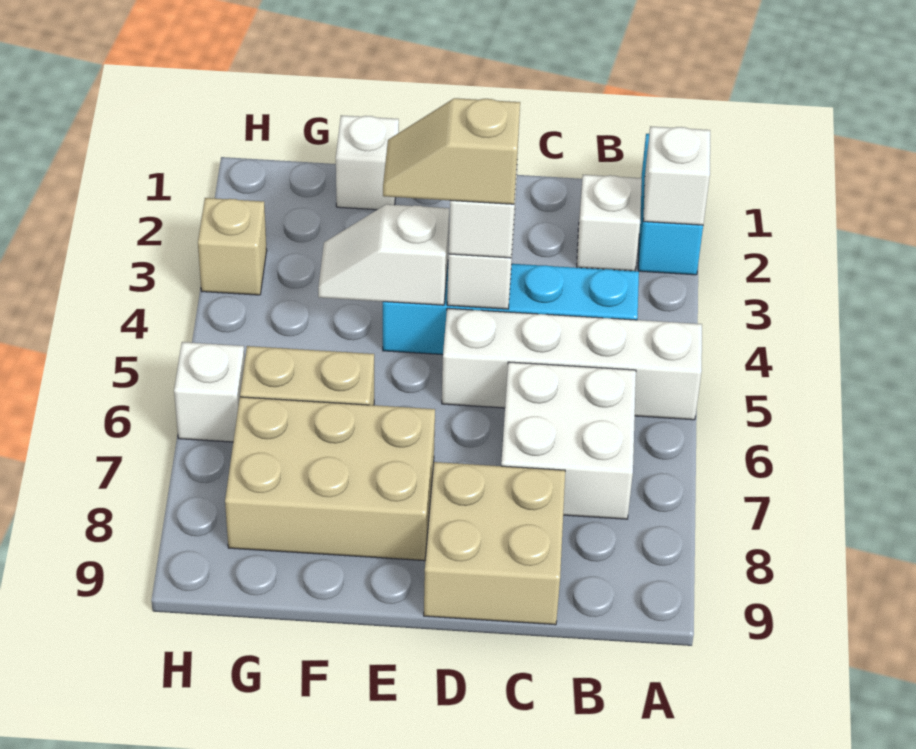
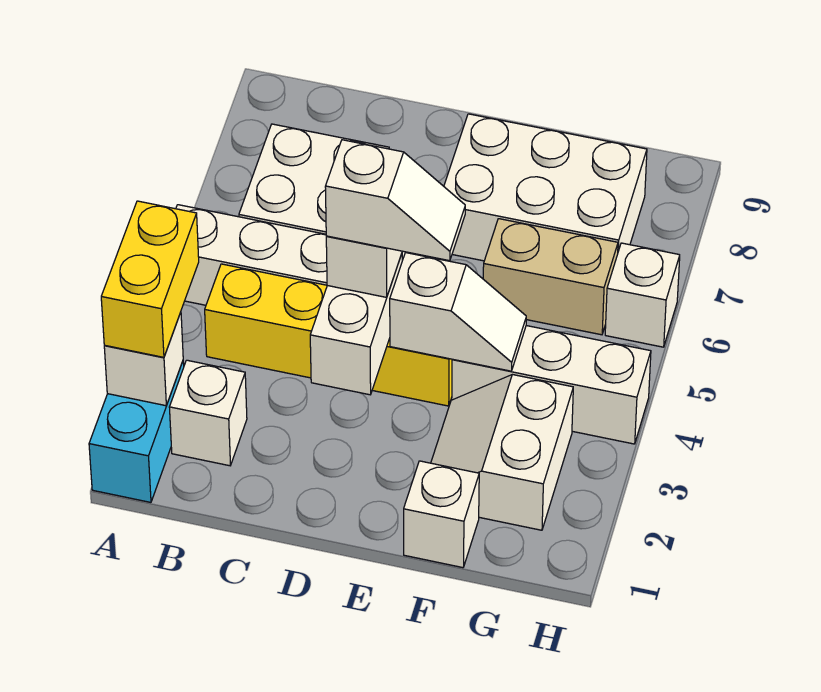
none -> yellow 1x2 brick [101,201,199,357]
cyan 1x4 brick [383,264,639,355] -> yellow 1x4 brick [205,264,452,406]
tan 2x2 brick [424,462,565,625] -> none
tan 1x2 slope [383,98,520,204] -> white 1x2 slope [325,140,465,261]
tan 2x3 brick [225,397,435,561] -> white 2x3 brick [444,114,647,261]
none -> white 2x2 slope [431,375,573,530]
none -> white 1x3 brick [452,326,651,444]
tan 1x1 brick [198,198,267,295] -> none

